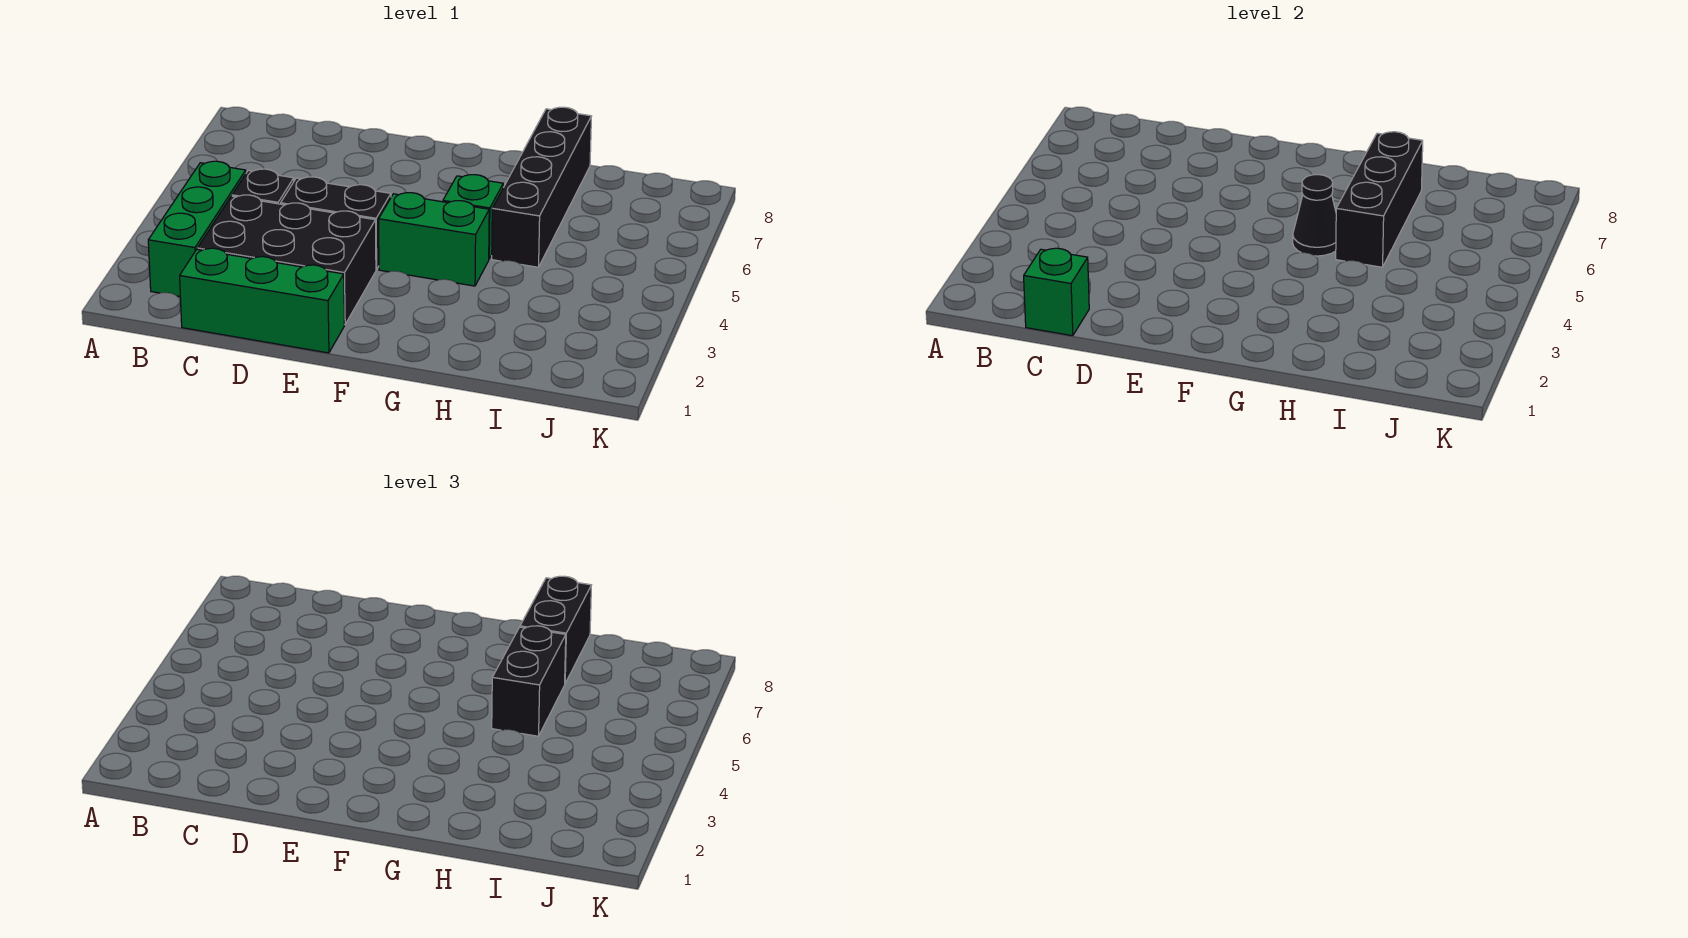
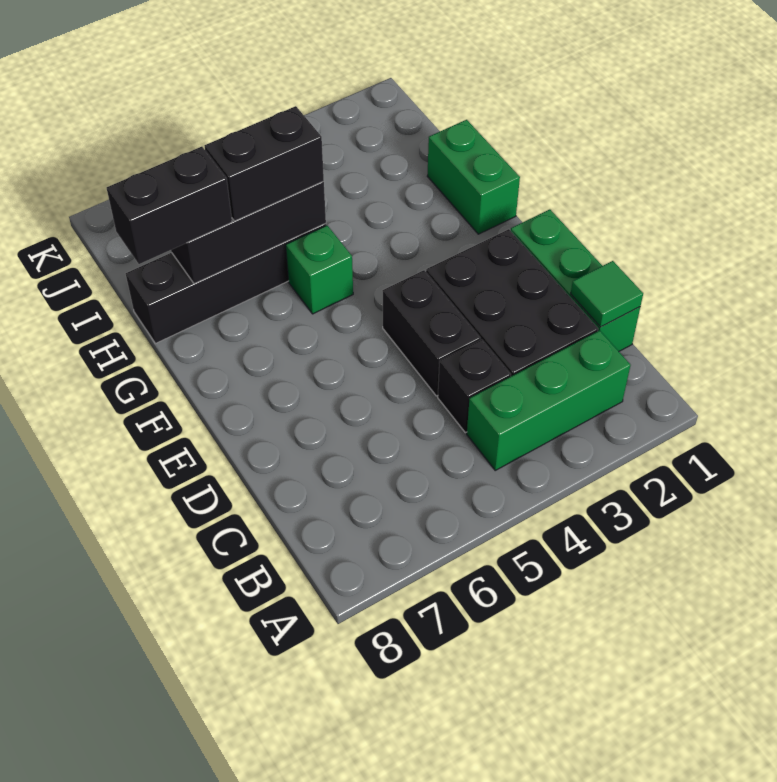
green 1x1 brick [1024,248,1089,336] -> green 1x1 tile [571,261,643,327]
green 1x2 brick [379,193,489,286] -> green 1x2 brick moved to [427,120,520,234]
black 1x1 cone [1293,175,1336,256] -> none

